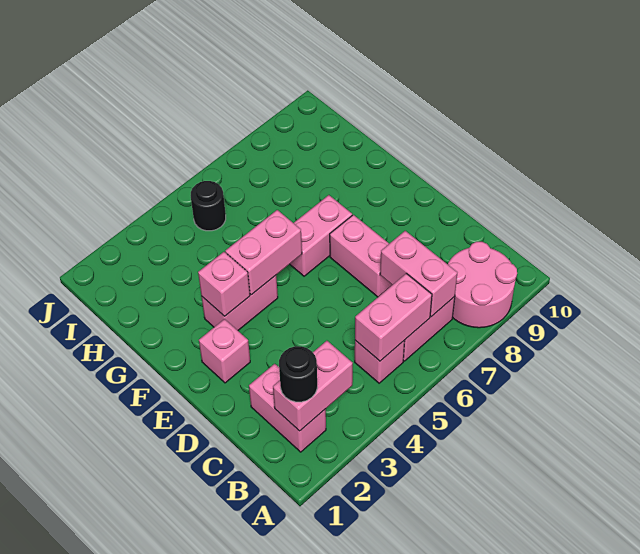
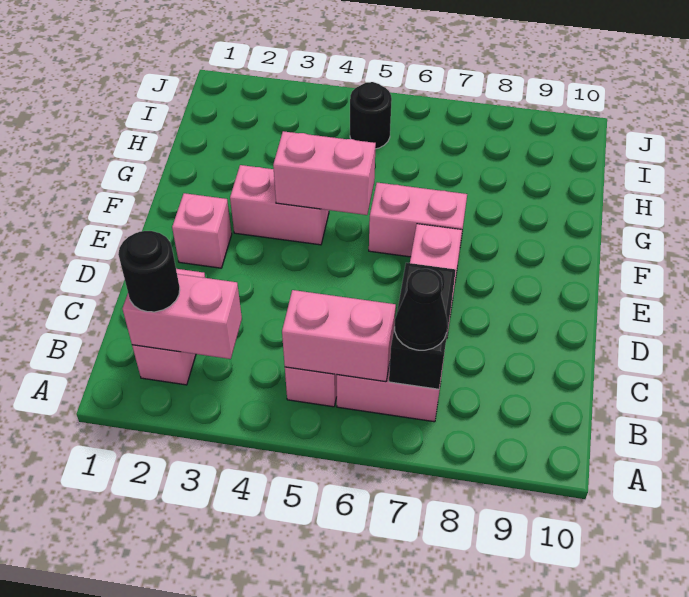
pink 2x2 round brick [448,242,517,328] -> none
pink 1x2 brick [380,231,457,317] -> black 1x2 brick [389,263,456,389]
none -> black 1x1 cone [394,269,447,350]
pink 1x1 brick [198,252,250,316] -> none

